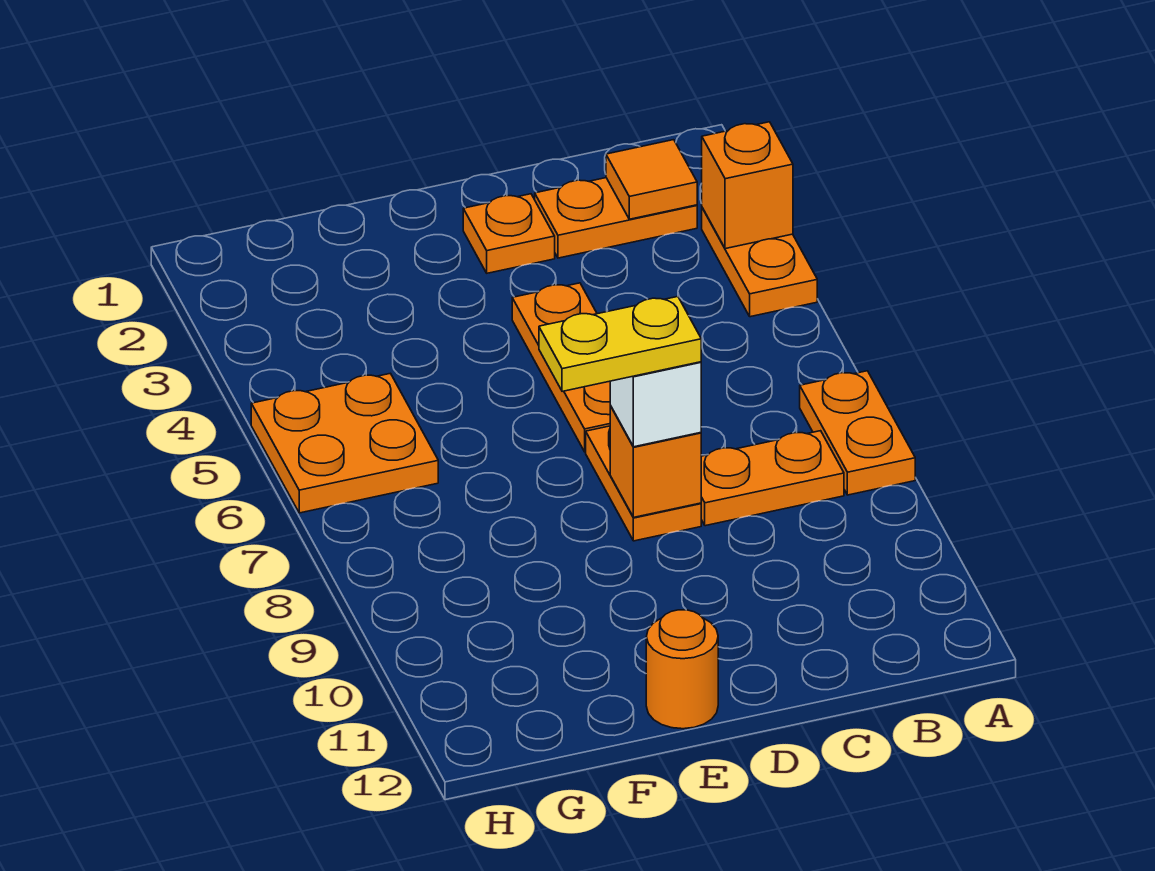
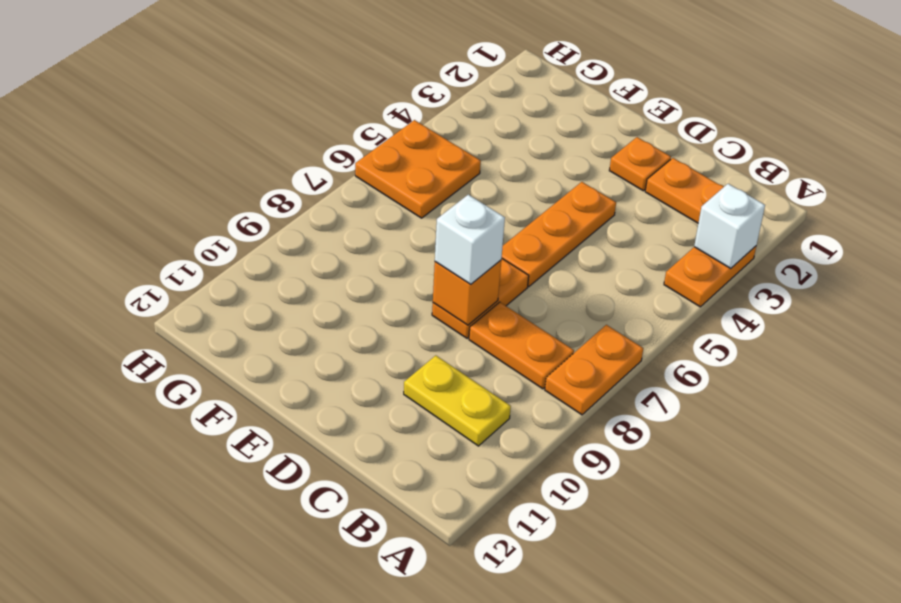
orange 1x1 brick [702,122,793,249] -> white 1x1 brick [694,184,765,269]
orange 1x1 tile [606,140,697,219] -> none
yellow 1x2 plate [539,297,701,391] -> yellow 1x2 plate moved to [404,356,511,446]
orange 1x1 round brick [646,610,718,729] -> none

